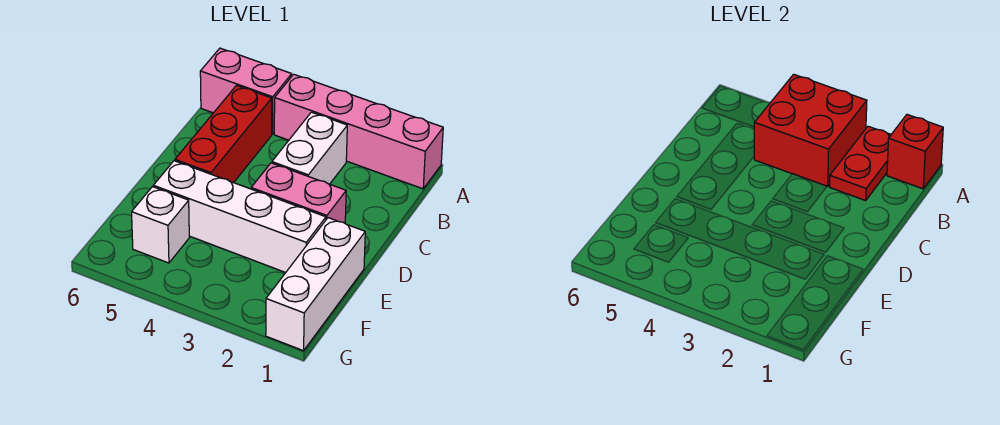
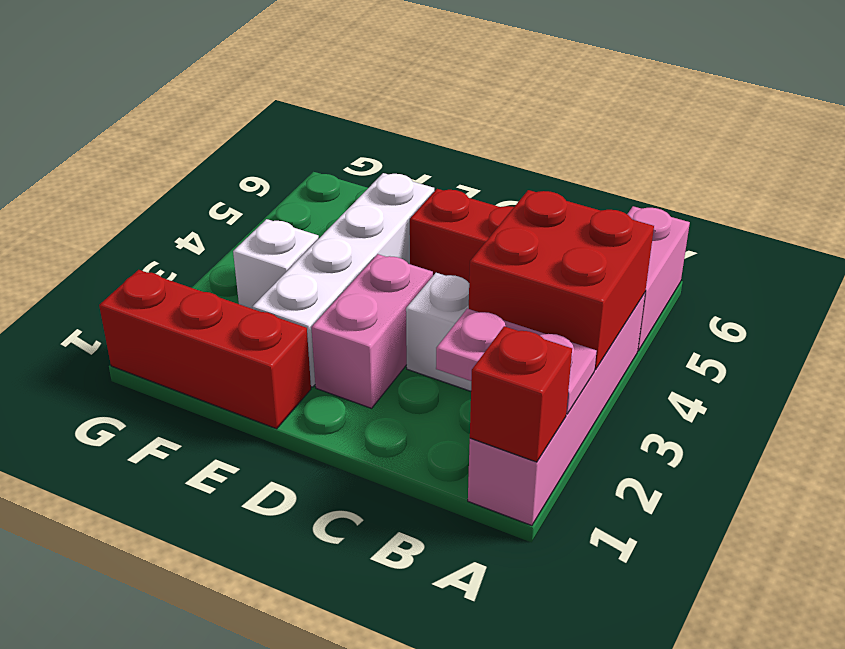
red 1x2 plate [830,126,891,201] -> pink 1x2 plate [436,309,597,414]
white 1x3 brick [266,218,365,351] -> red 1x3 brick [99,270,311,429]
white 1x1 brick [132,187,189,263] -> white 1x1 brick moved to [233,219,319,309]

